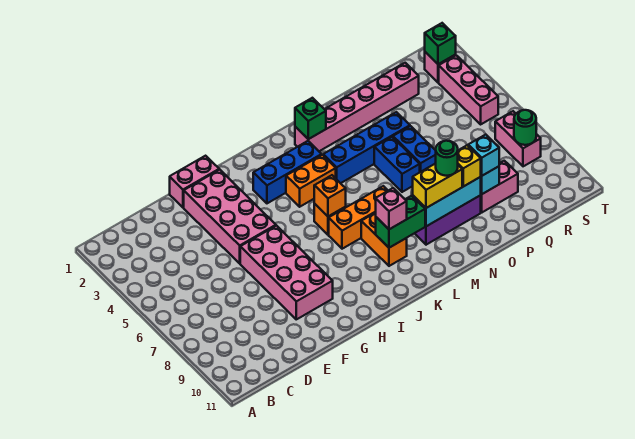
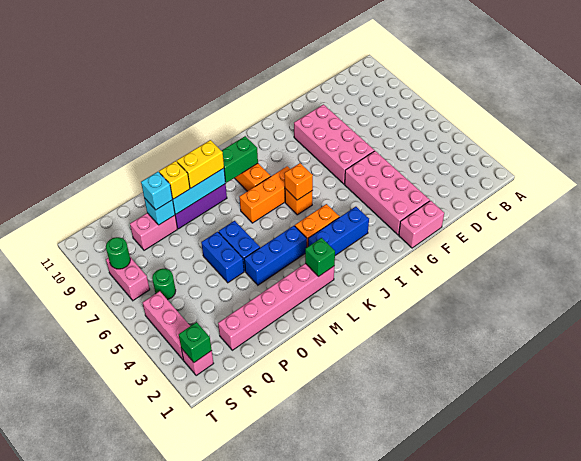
pink 1x1 brick [376,188,407,229] -> none
blue 1x4 brick [323,112,410,183] -> blue 1x3 brick [244,226,307,285]
green 1x1 round brick [436,141,458,176] -> green 1x1 round brick moved to [152,269,176,300]

